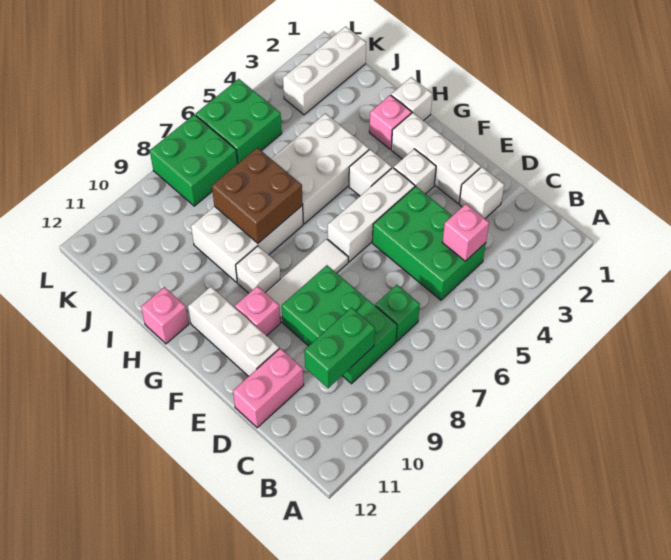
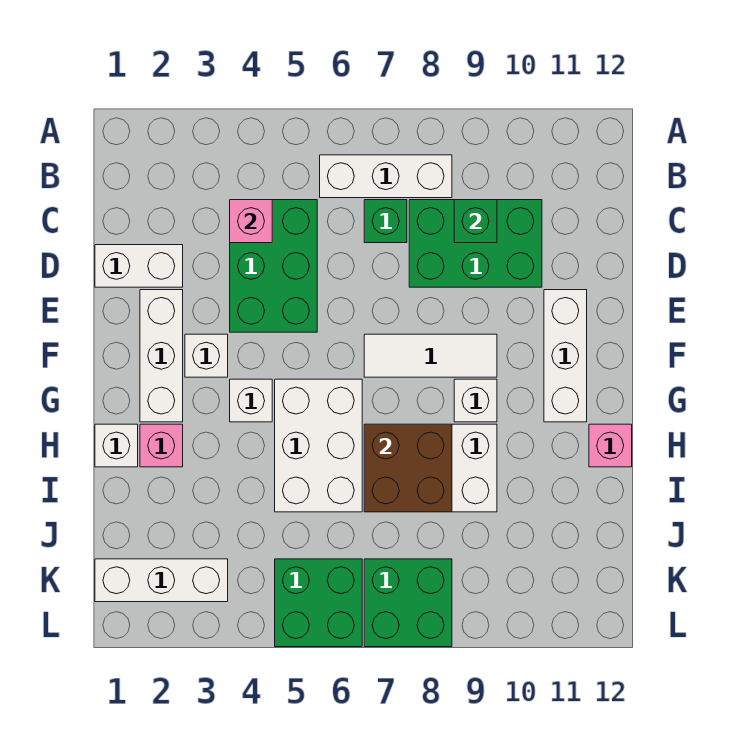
green 2x3 brick [282,265,397,384] -> green 2x3 brick turned to [409,200,542,287]
green 1x2 brick [304,308,375,388] -> green 1x1 brick [454,200,497,243]
white 1x1 brick [459,167,504,218] -> white 1x2 brick [95,245,183,287]
pink 1x2 brick [233,348,304,428] -> none
white 1x3 brick [328,168,415,262] -> white 1x3 brick moved to [320,155,452,198]
pink 1x1 brick [235,286,280,336] -> none
white 2x3 brick [271,113,369,224] -> white 2x3 brick turned to [275,379,362,512]

